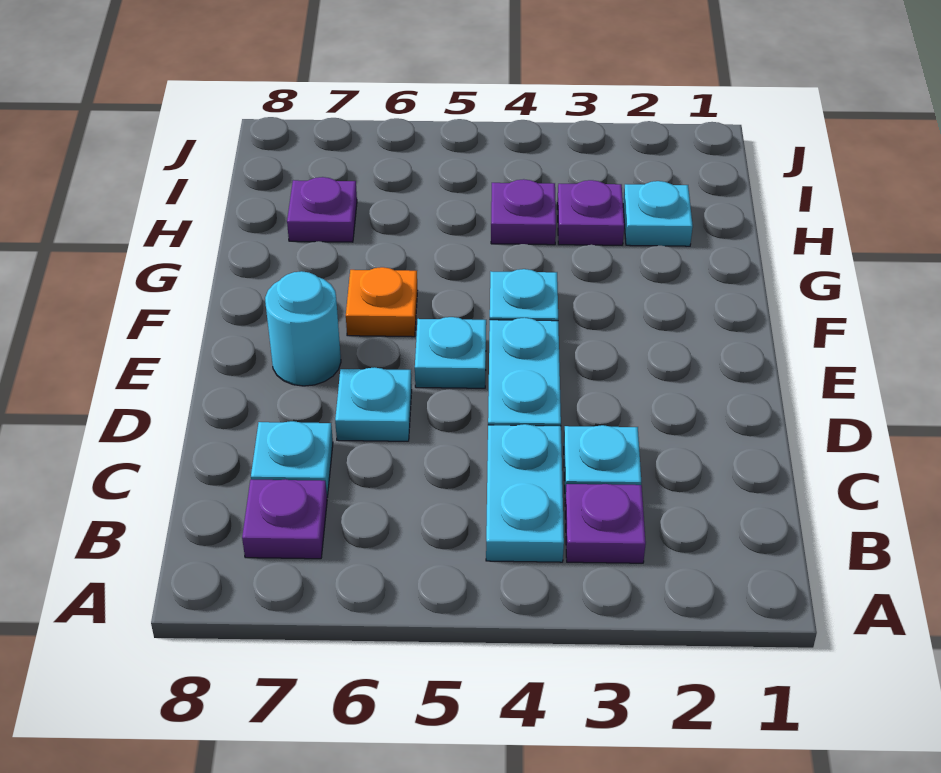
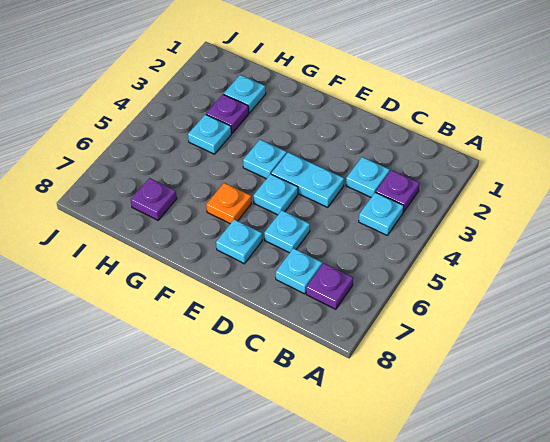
cyan 1x2 plate [486,424,564,562] -> cyan 1x1 plate [359,192,404,235]
cyan 1x1 round brick [265,271,341,386] -> cyan 1x1 plate [216,219,262,264]
purple 1x1 plate [491,179,556,245] -> cyan 1x1 plate [188,114,231,154]

